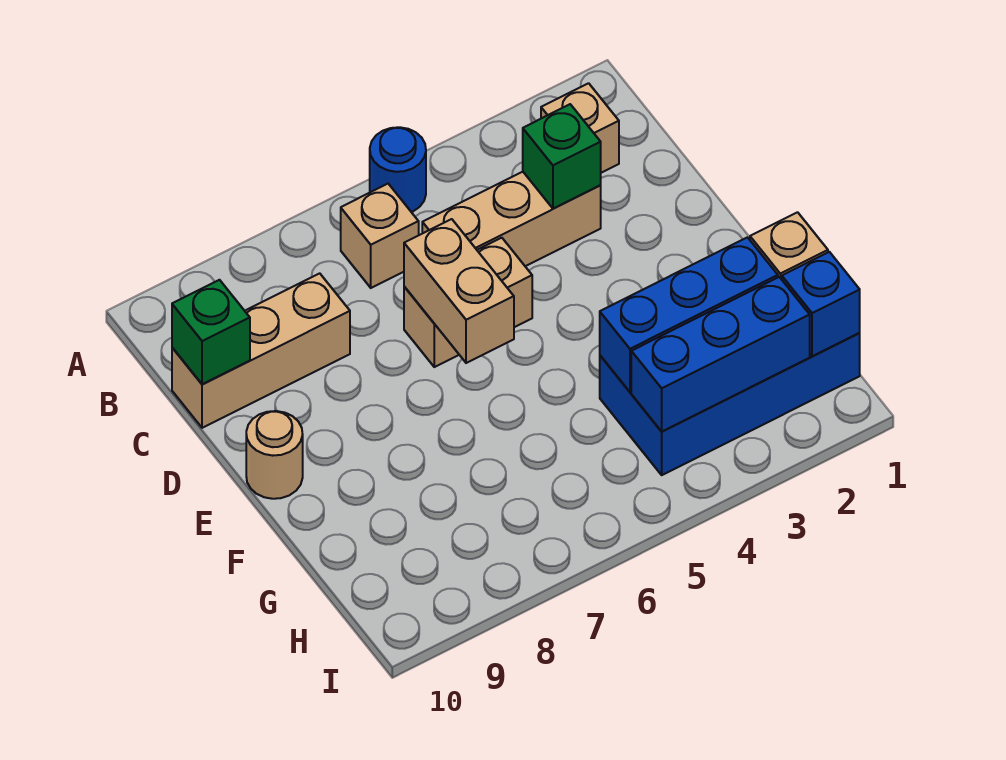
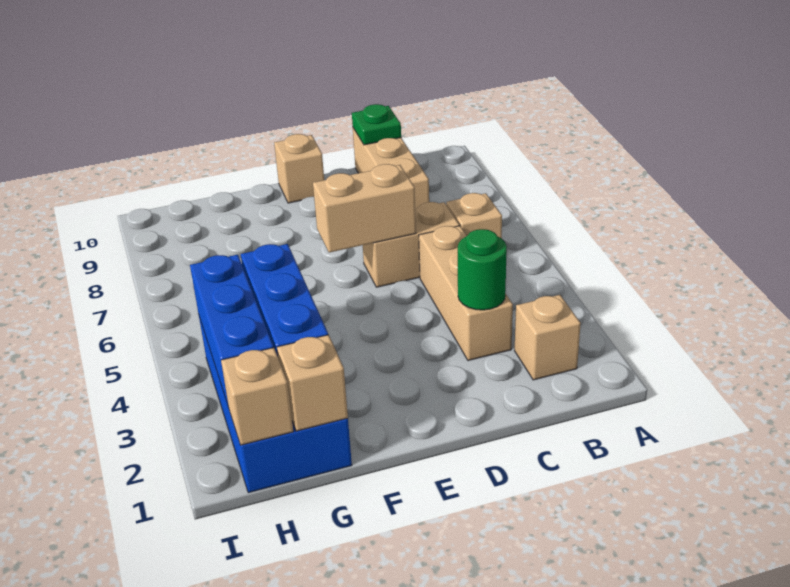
blue 1x1 round brick [370,127,426,212] -> none
green 1x1 brick [523,104,601,209] -> green 1x1 round brick [458,229,507,310]
green 1x1 brick [172,280,250,384] -> green 1x1 plate [352,104,401,145]
tan 1x2 brick [404,238,532,367] -> tan 1x2 brick turned to [363,202,459,287]
tan 1x1 round brick [246,411,303,499] -> tan 1x1 brick [274,134,324,203]
blue 1x1 brick [782,252,860,356] -> tan 1x1 brick [221,348,293,445]

